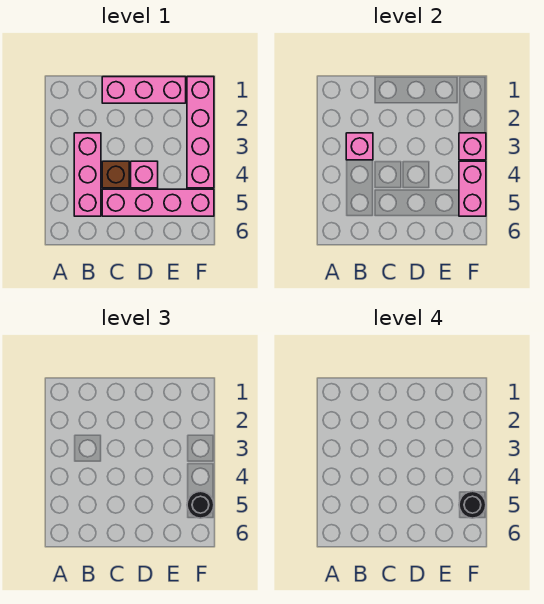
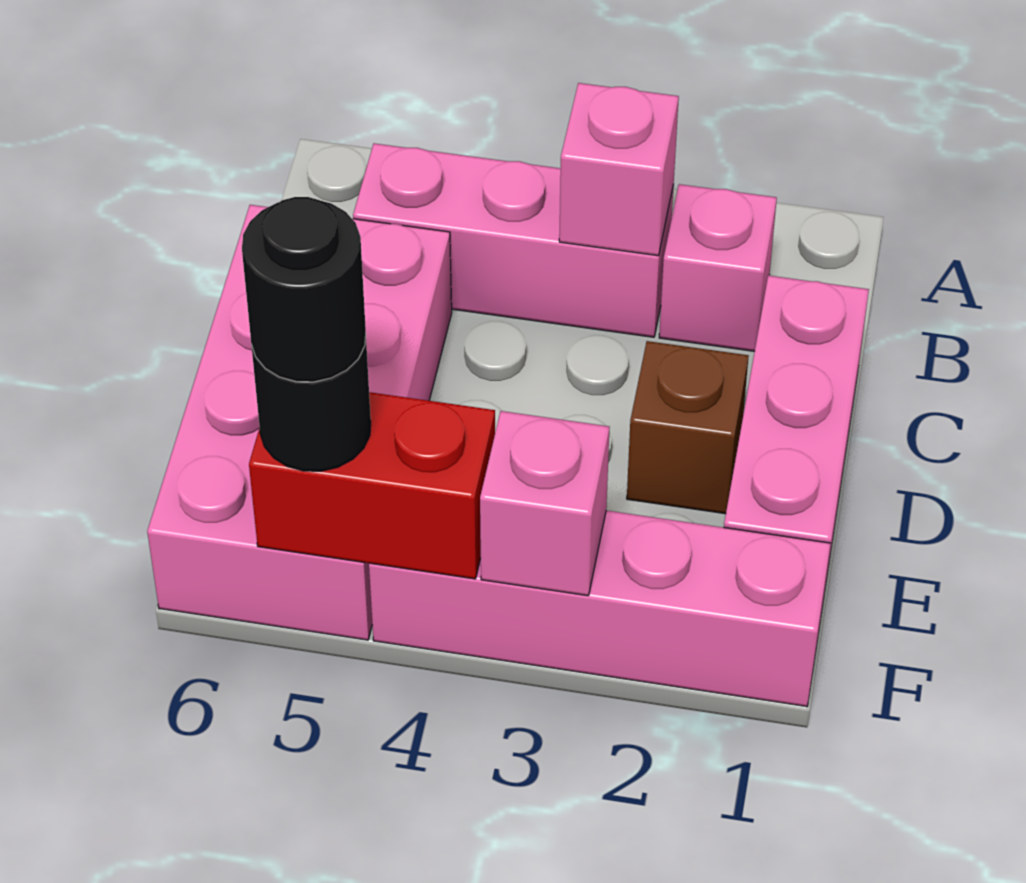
brown 1x1 brick [102,161,129,188] -> brown 1x1 brick moved to [627,341,749,514]
pink 1x4 brick [102,189,214,216] -> pink 2x4 brick [147,205,452,640]
pink 1x1 brick [131,161,158,188] -> pink 1x1 brick moved to [659,184,777,351]
pink 1x2 brick [459,161,486,216] -> red 1x2 brick [249,392,495,579]

